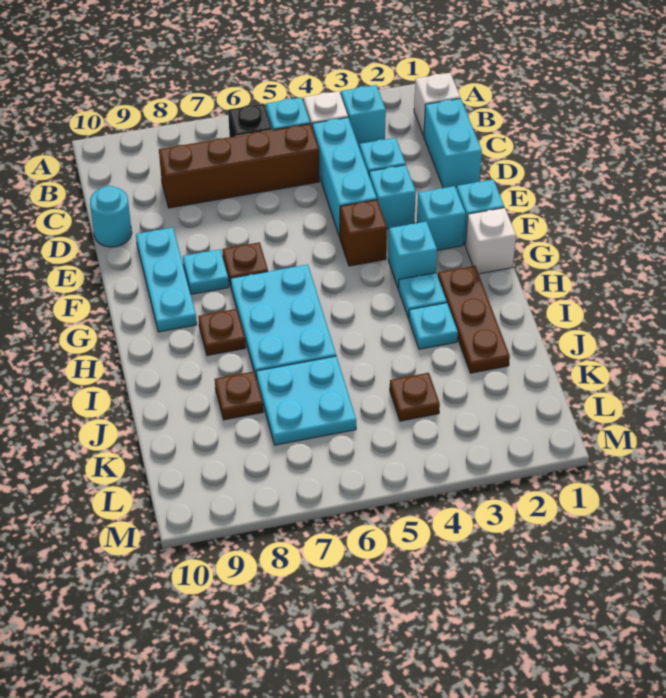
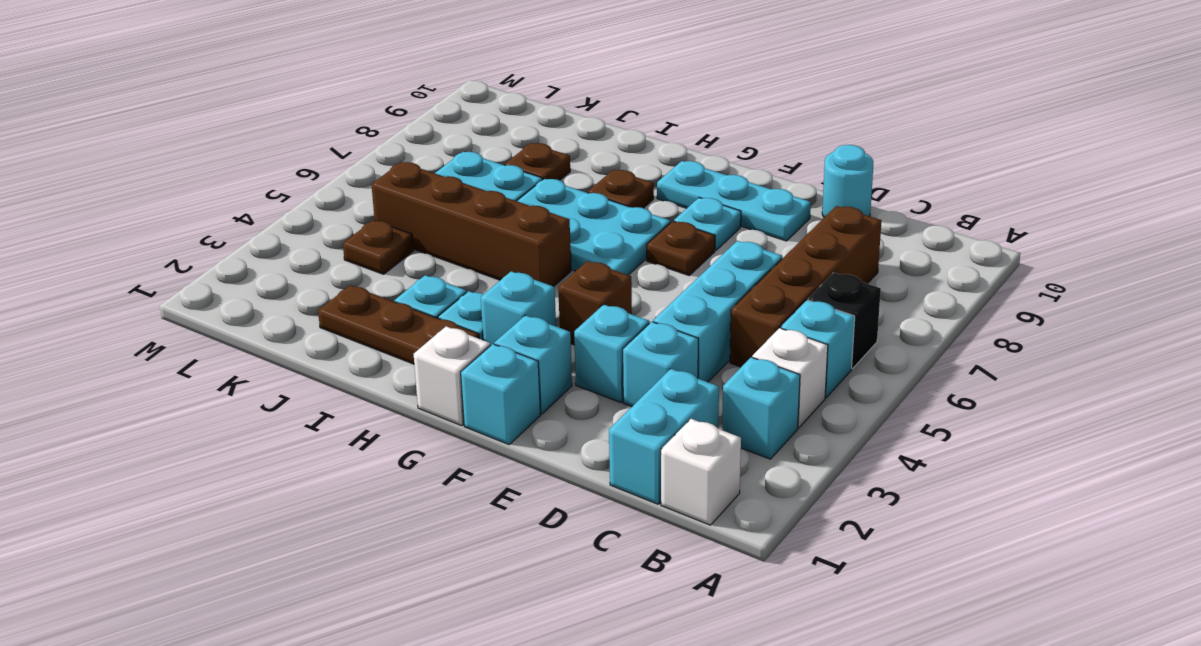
cyan 1x2 brick [424,98,482,188] -> cyan 1x2 brick turned to [609,369,719,504]
cyan 1x3 brick [312,117,377,237] -> cyan 1x3 brick turned to [653,241,782,382]
none -> brown 1x4 brick [371,162,571,286]

